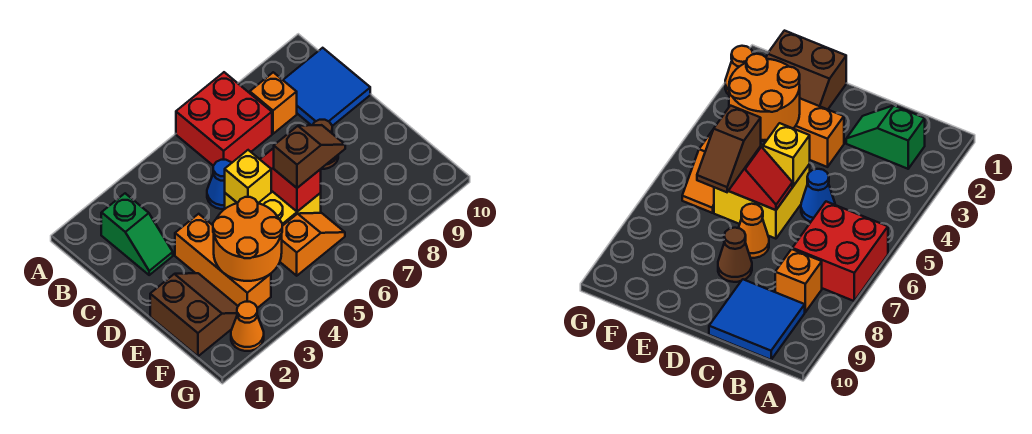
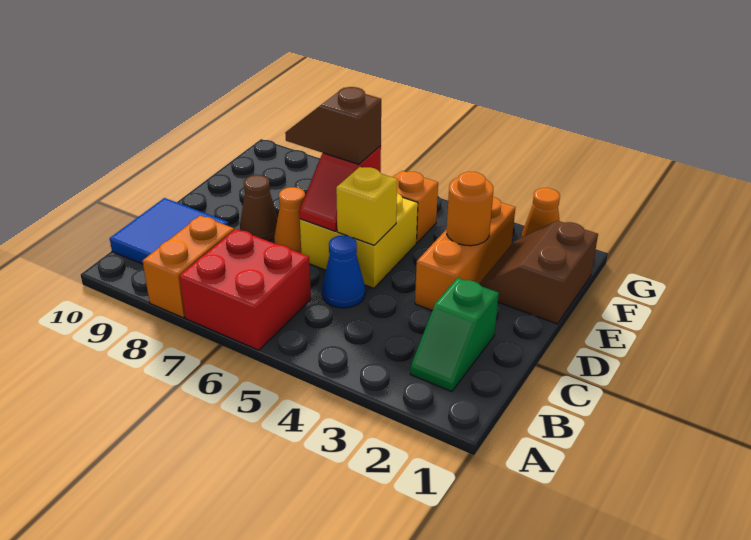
green 1x2 slope [101,193,173,275] -> green 1x2 slope turned to [410,278,499,392]
orange 1x1 brick [250,72,297,134] -> orange 1x2 brick [143,216,234,318]
orange 2x2 round brick [213,197,282,281] -> orange 1x1 round brick [447,172,493,246]

